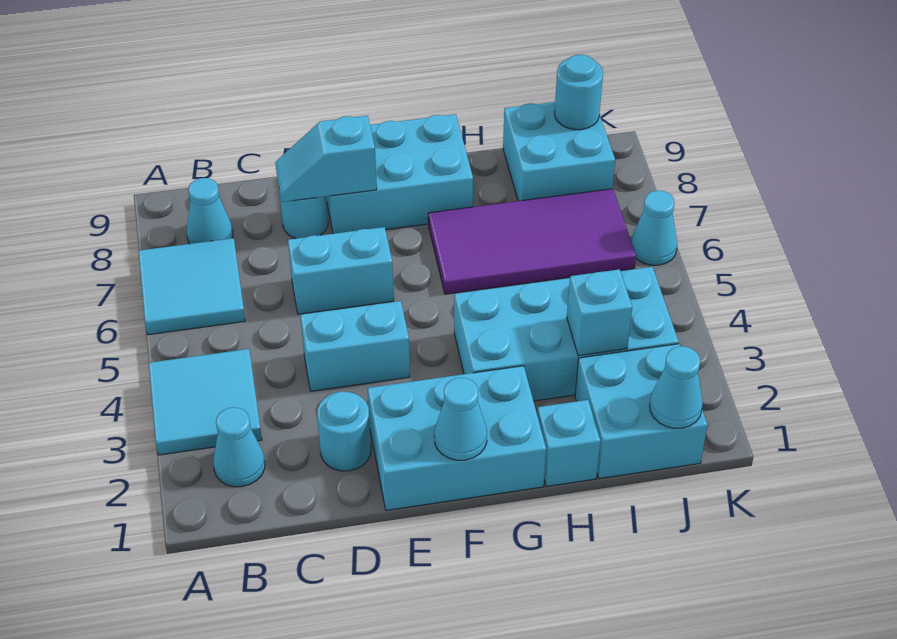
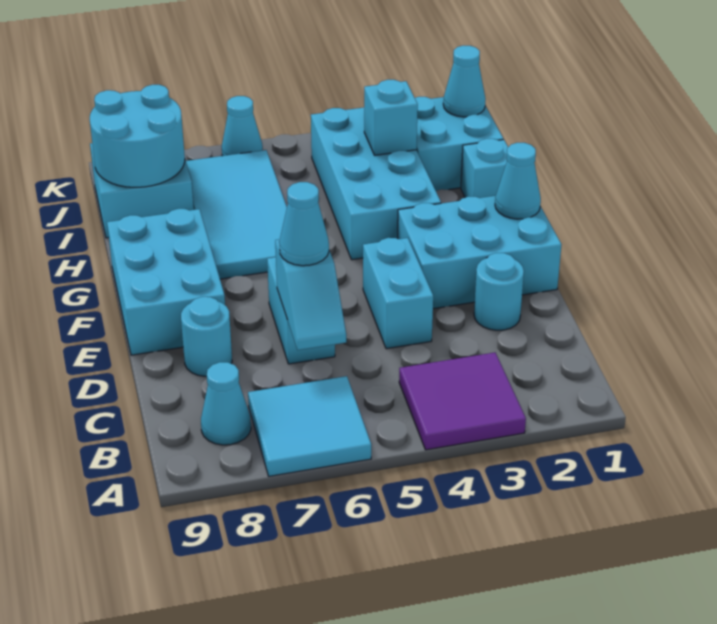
cyan 2x2 tile [149,349,262,455] -> purple 2x2 tile [399,353,526,450]
cyan 1x1 cone [213,407,265,487] -> cyan 1x1 cone moved to [279,182,329,266]
cyan 1x2 slope [275,115,377,202] -> cyan 1x2 slope moved to [275,239,346,350]
cyan 2x3 brick [368,366,546,511] -> cyan 2x3 brick turned to [398,196,562,309]
purple 2x4 tile [428,189,636,294] -> cyan 2x4 tile [186,150,287,279]
cyan 1x1 round brick [555,54,603,130] -> cyan 2x2 round brick [90,85,185,187]

